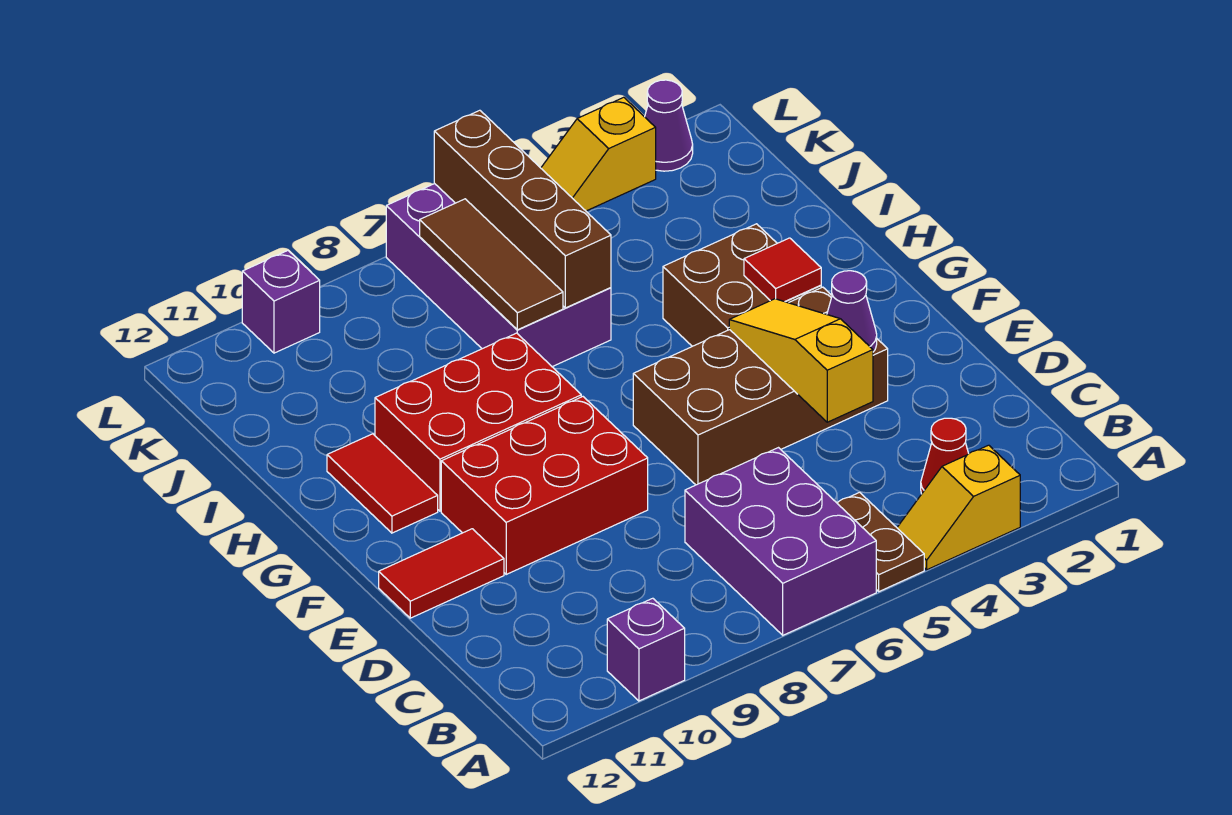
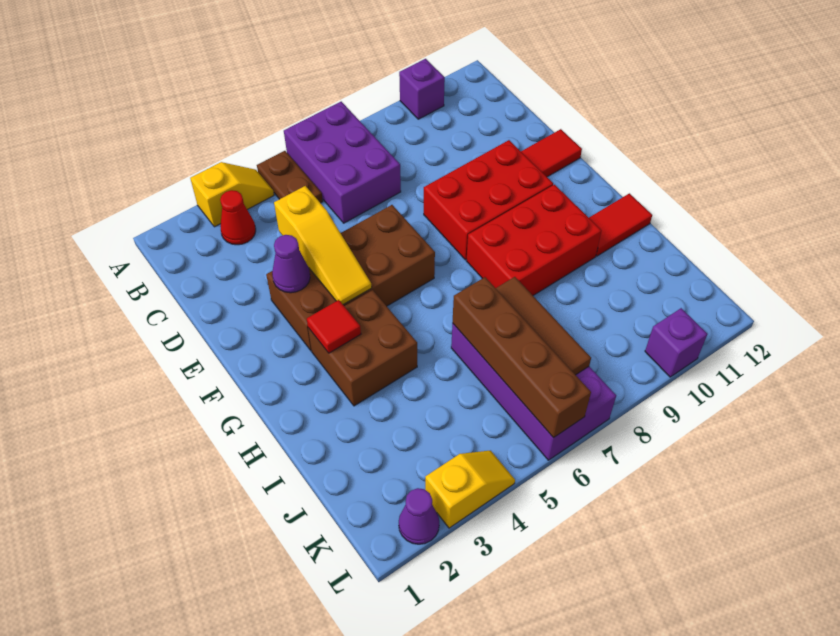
red 1x2 tile [327,434,438,533] -> red 1x2 tile turned to [589,193,652,256]

